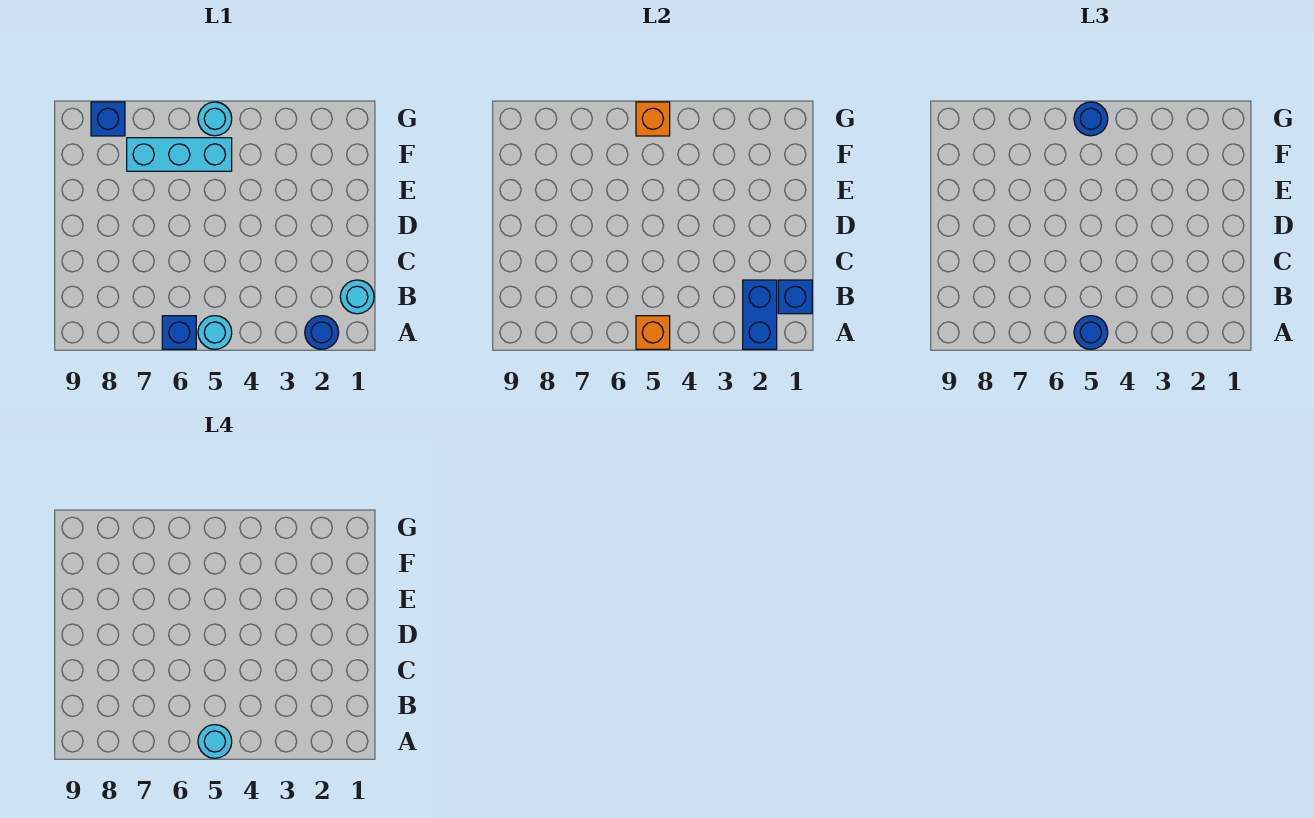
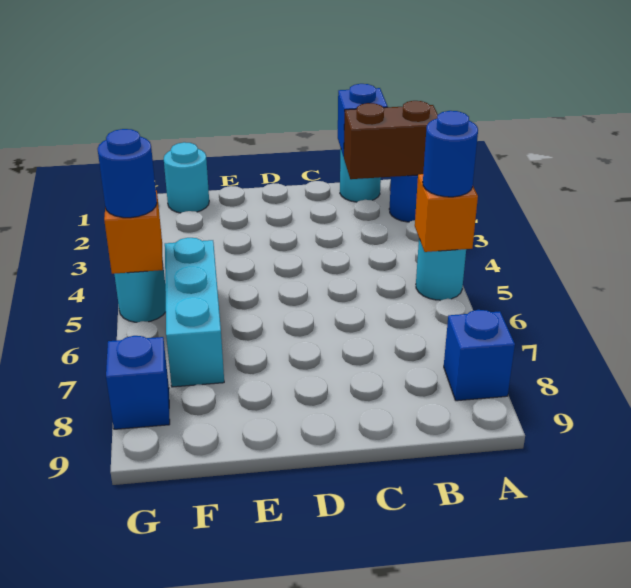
blue 1x2 brick [743,280,777,349] -> brown 1x2 brick [344,101,438,179]
cyan 1x1 round brick [198,725,232,758] -> cyan 1x1 round brick moved to [164,142,209,213]
blue 1x1 brick [162,316,196,349] -> blue 1x1 brick moved to [444,310,515,401]

